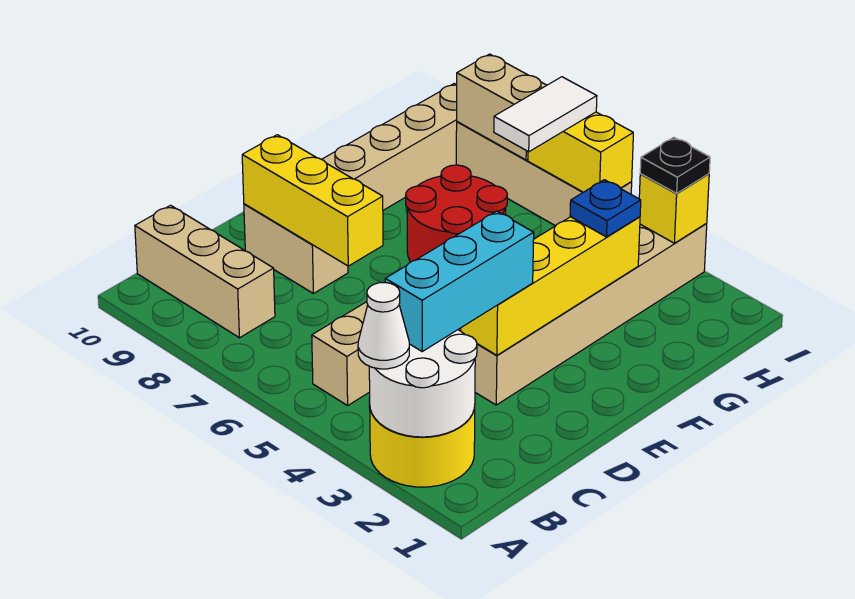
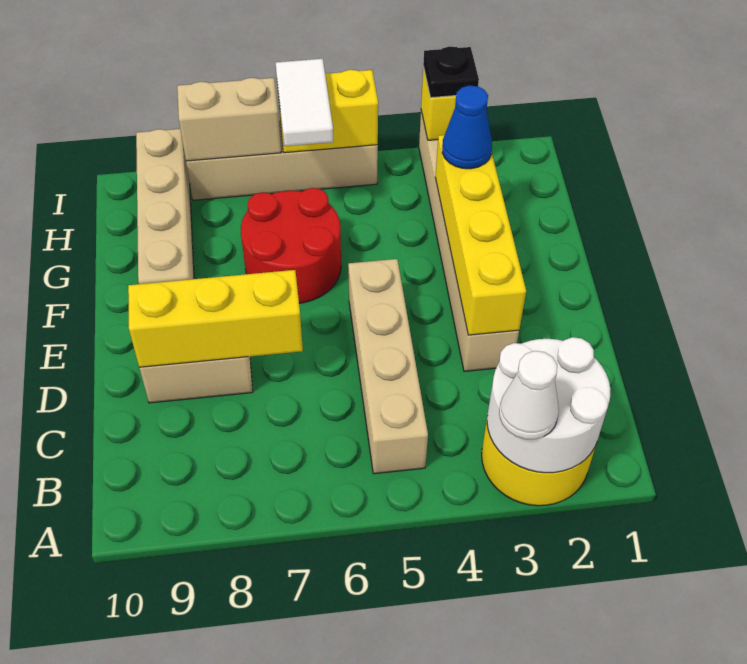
cyan 1x3 brick [385,211,534,351] -> none
tan 1x3 brick [135,205,275,338] -> none
blue 1x1 plate [570,180,641,237] -> blue 1x1 cone [442,85,492,169]

